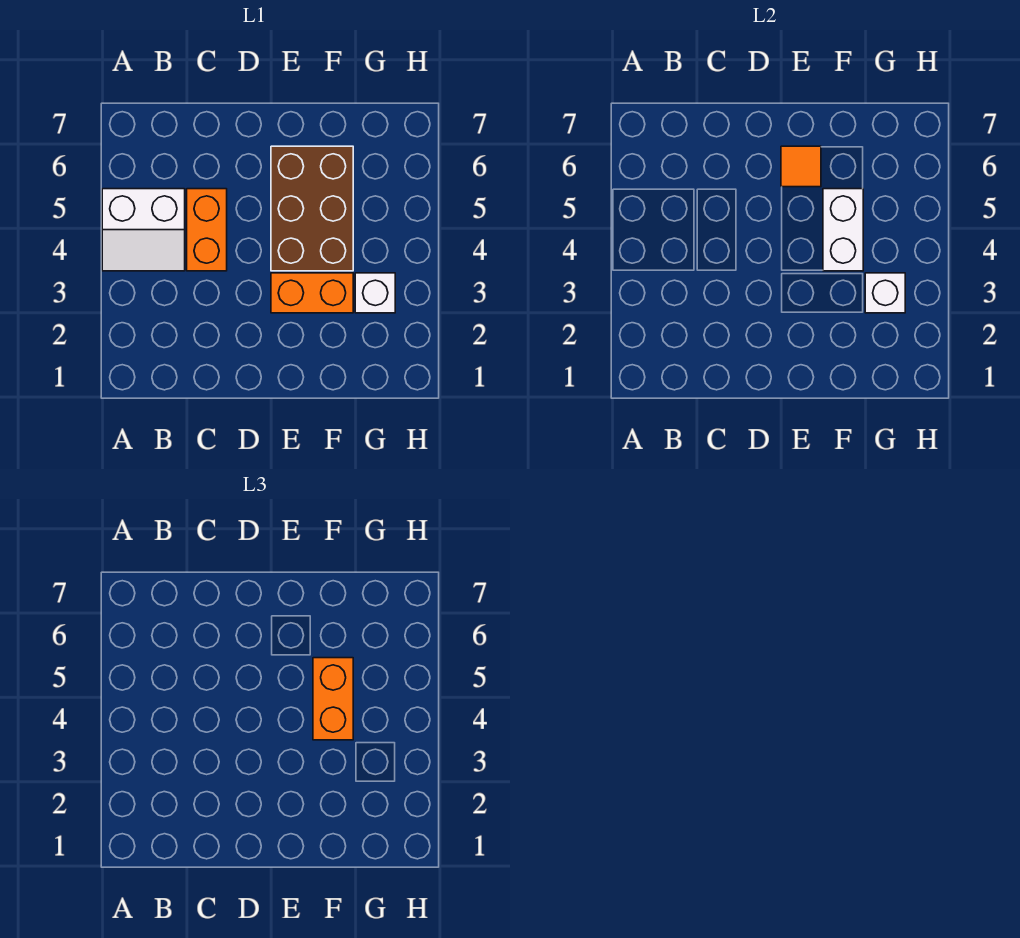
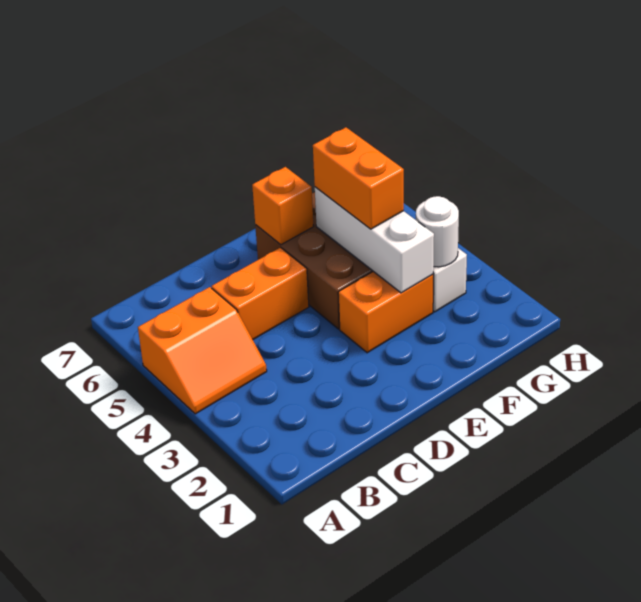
white 2x2 slope [102,189,185,271] -> orange 2x2 slope [138,287,267,414]
orange 1x2 brick [187,189,227,271] -> orange 1x2 brick turned to [212,248,309,339]
orange 1x1 tile [781,146,821,187] -> orange 1x1 brick [252,167,314,245]
white 1x2 brick [823,189,863,271] -> white 1x3 brick [315,187,434,293]
white 1x1 brick [865,273,905,313] -> white 1x1 round brick [416,196,459,267]

